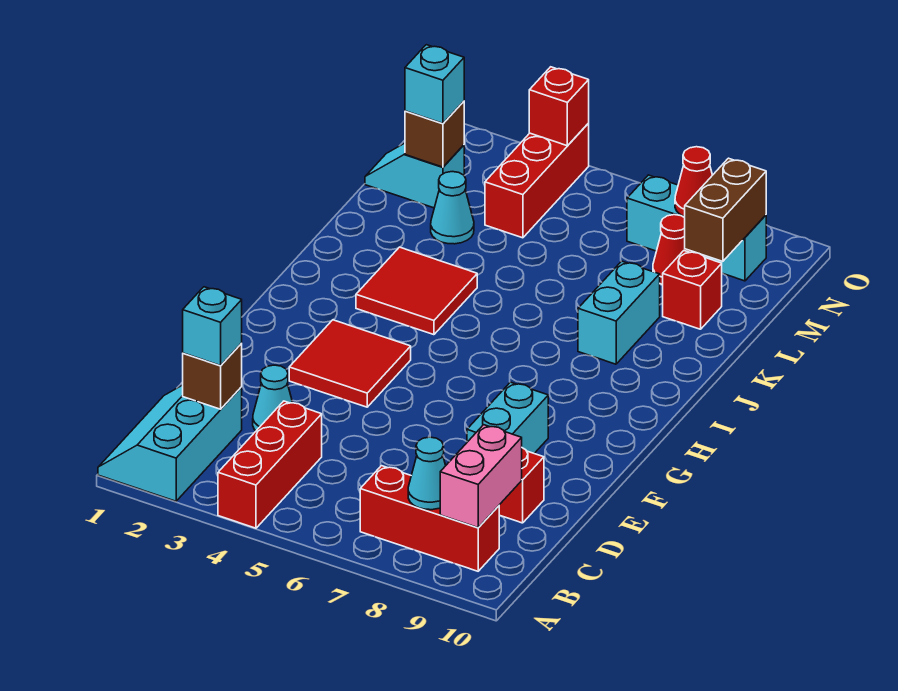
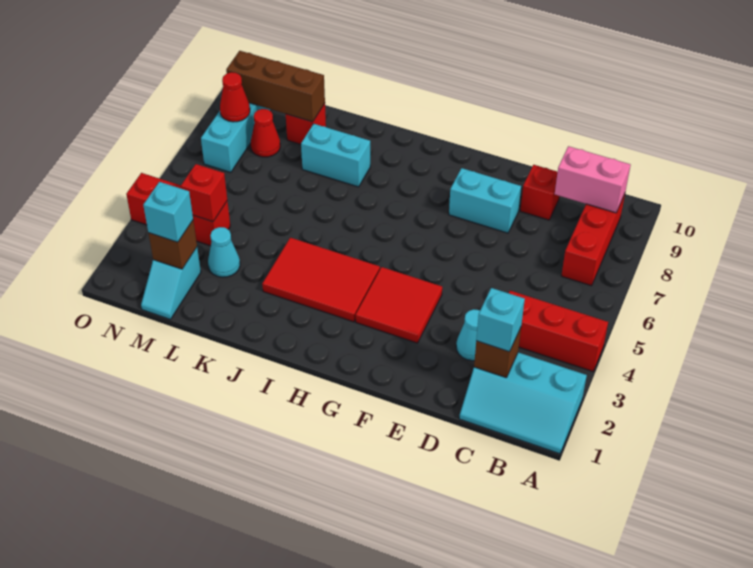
cyan 1x1 cone [408,437,446,510] -> none
red 2x2 tile [356,247,477,335] -> red 2x3 tile [262,238,380,322]
brown 1x2 brick [684,158,766,261] -> brown 1x3 brick [226,51,325,122]
red 1x1 brick [529,67,589,146] -> red 1x1 brick moved to [181,164,227,222]

